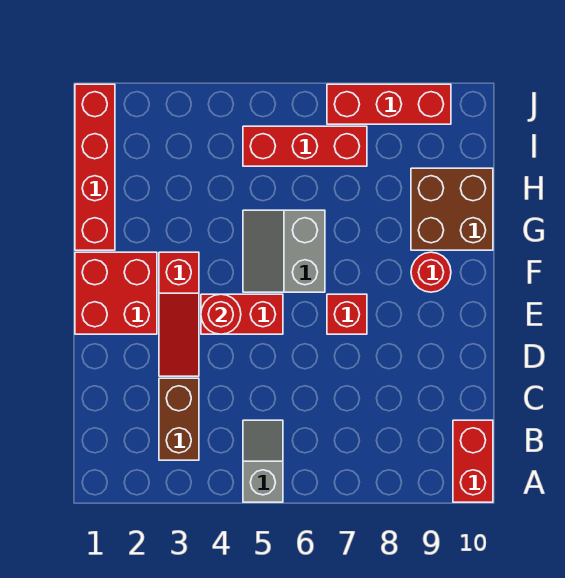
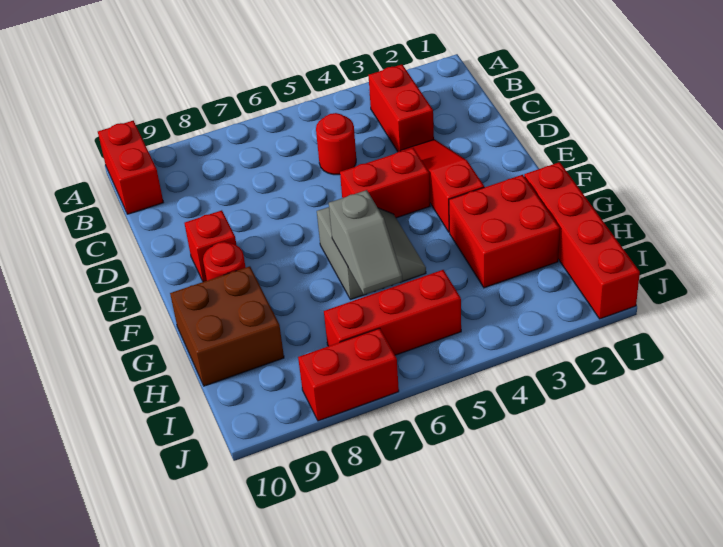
grey 1x2 slope [243,420,283,502] -> grey 1x2 slope moved to [329,190,402,295]
brown 1x2 brick [159,378,199,460] -> red 1x2 brick [368,64,434,152]
red 2x2 brick [75,252,157,334] -> red 2x2 brick moved to [449,175,560,288]
red 1x1 round brick [201,294,241,334] -> red 1x1 round brick moved to [316,113,356,175]
red 1x1 brick [327,294,367,334] -> red 1x1 brick moved to [185,210,236,282]
red 1x3 brick [327,84,451,124] -> red 1x2 brick [298,328,399,421]

